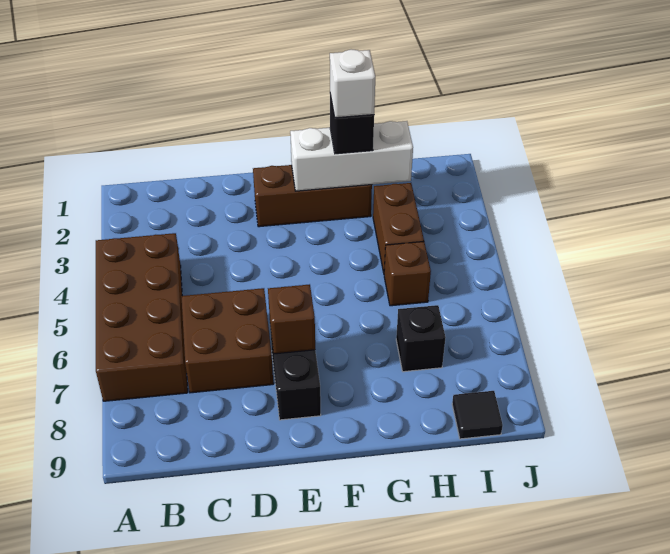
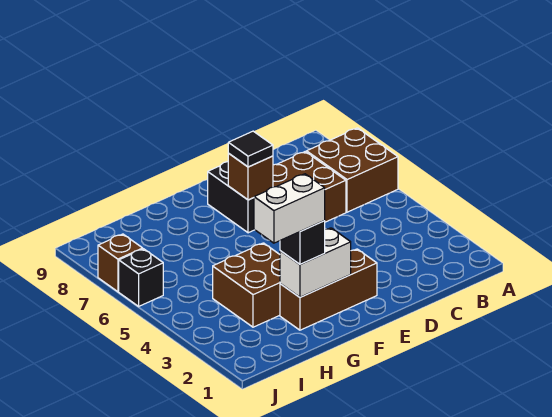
brown 2x4 brick [96,233,188,401] -> brown 2x2 brick [307,128,398,212]
white 1x3 brick [290,121,413,191] -> white 1x2 brick [280,228,351,297]
white 1x1 brick [330,49,375,118] -> white 1x2 brick [254,174,325,243]
brown 1x2 brick [373,183,424,273] -> brown 2x2 brick [213,243,280,327]
brown 1x1 brick [384,242,431,306] -> brown 1x1 brick moved to [98,234,143,292]
black 1x1 brick [396,305,446,372] -> black 1x1 brick moved to [119,249,163,306]
black 1x1 tile [452,391,503,439] -> black 1x1 tile moved to [228,131,273,167]

